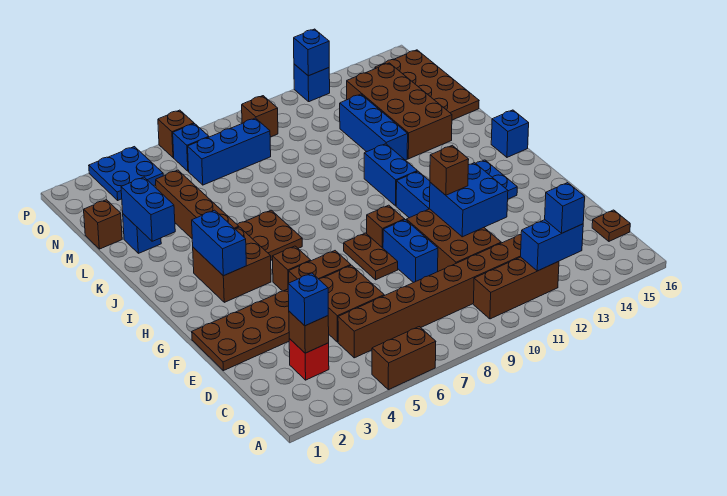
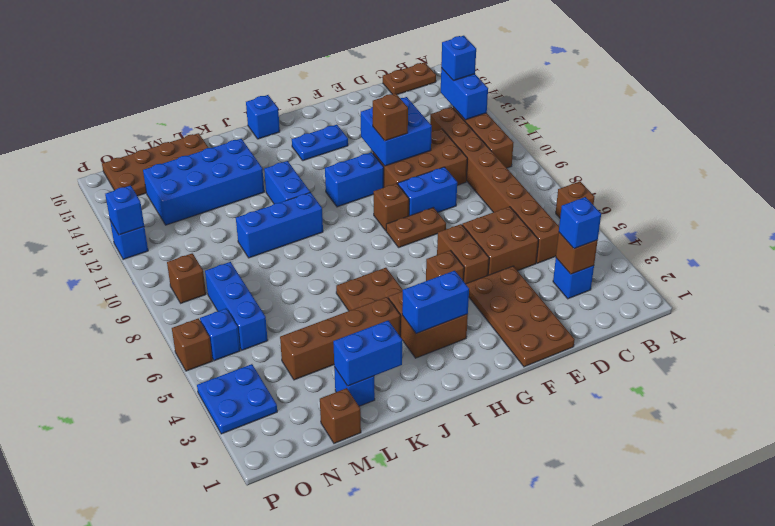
brown 1x2 brick [372,327,436,390] -> brown 1x1 brick [556,181,594,218]
red 1x1 brick [289,339,329,380] -> blue 1x1 brick [553,258,594,299]
brown 1x1 plate [592,210,630,241] -> brown 1x2 plate [383,62,436,95]
blue 1x2 brick [364,144,417,206] -> blue 1x2 brick turned to [264,161,310,204]
blue 1x3 brick [340,94,408,160] -> blue 1x3 brick moved to [236,192,323,258]
brown 2x4 brick [347,63,452,159] -> blue 2x4 brick [143,139,264,225]

